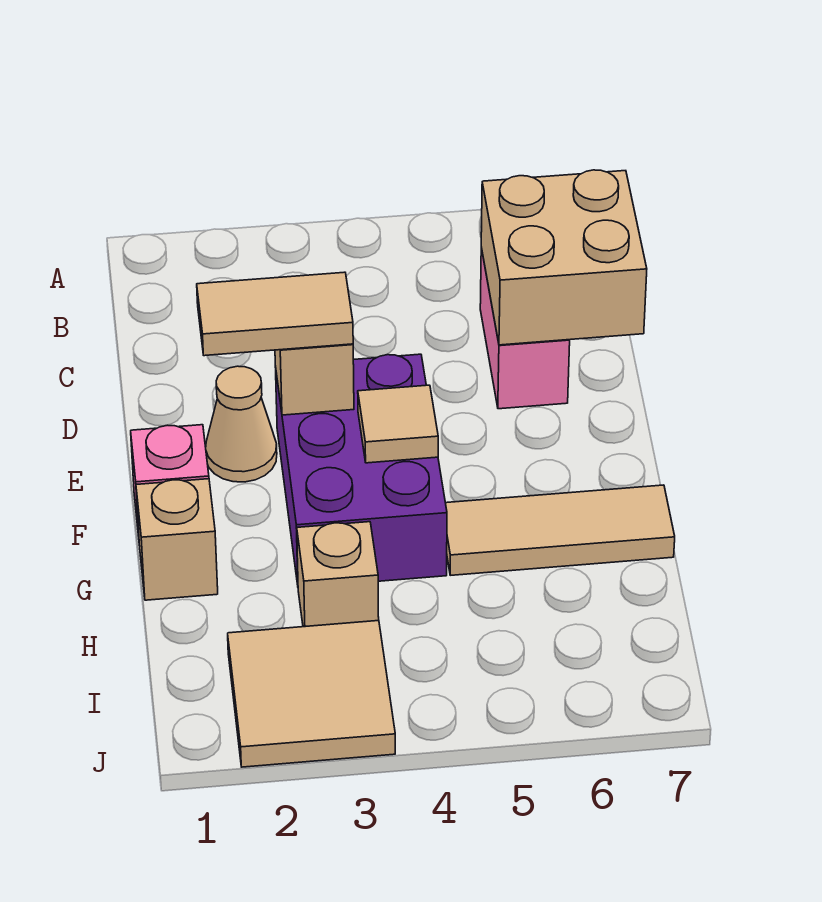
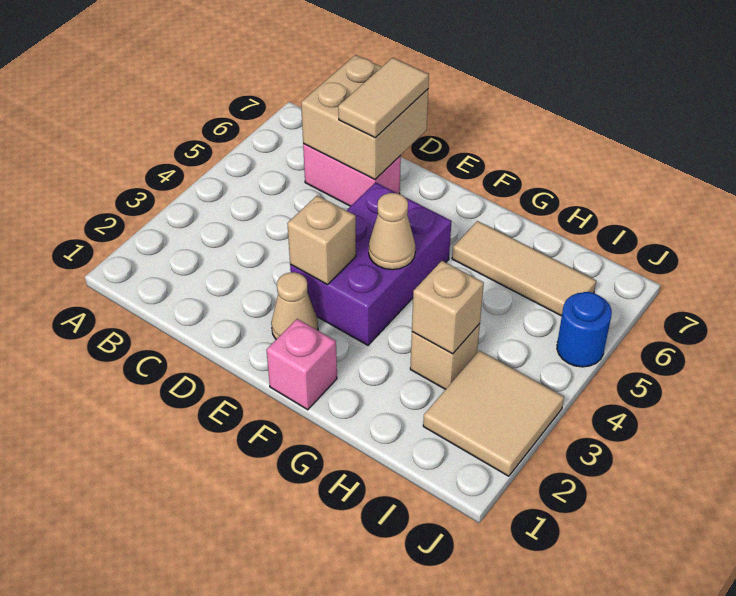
tan 1x2 tile [197,272,353,356] -> tan 1x2 tile moved to [338,58,429,138]
purple 2x3 brick [275,354,447,585] -> purple 2x3 brick turned to [290,182,451,345]
tan 1x1 tile [358,385,438,463] -> tan 1x1 cone [369,193,415,270]
tan 1x1 brick [136,479,218,600] -> tan 1x1 brick moved to [412,261,484,354]
tan 1x3 tile [446,485,675,575] -> tan 1x3 tile turned to [452,221,596,316]
none -> blue 1x1 round brick [557,292,612,367]

